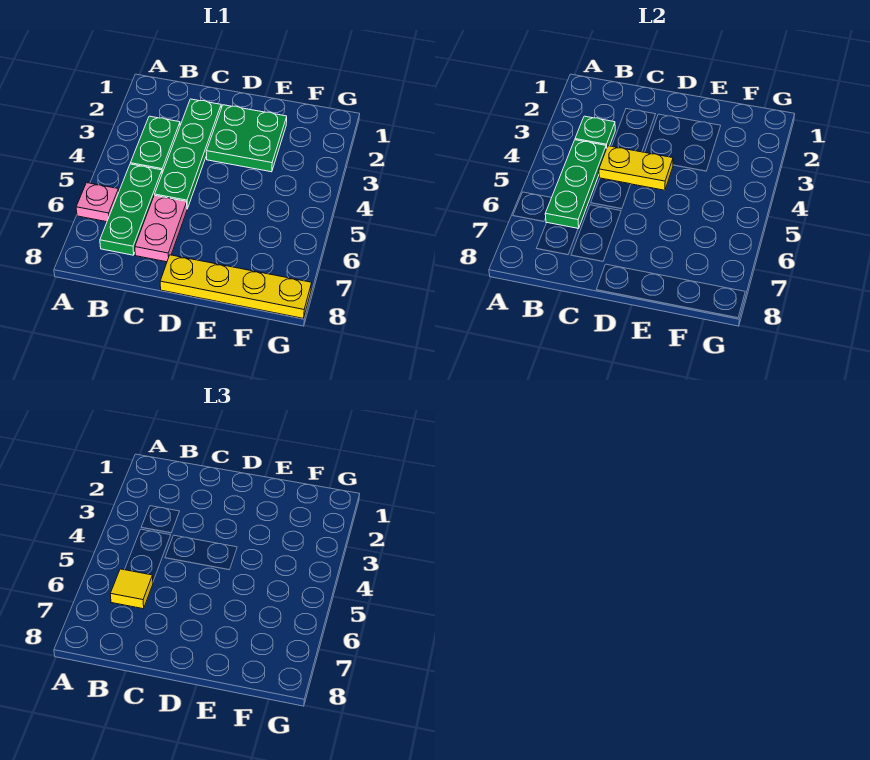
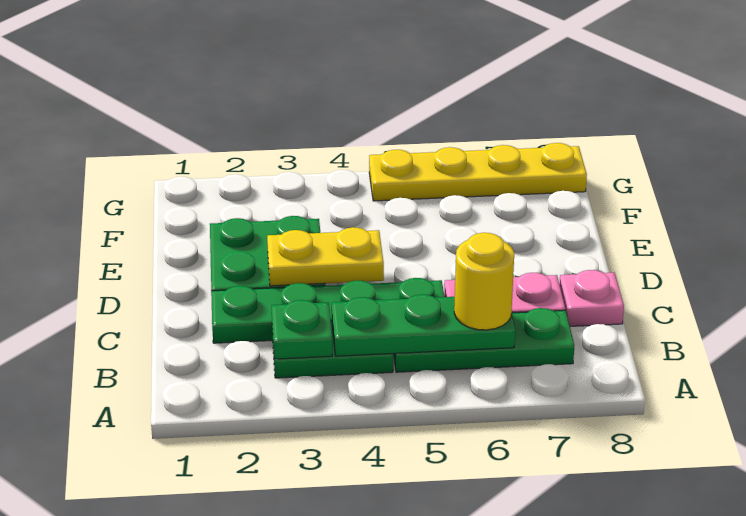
pink 1x1 plate [76,183,119,222] -> pink 1x1 plate moved to [559,270,624,326]
yellow 1x1 tile [110,569,153,609] -> yellow 1x1 round brick [454,233,514,330]
yellow 1x2 plate [599,146,673,190] -> yellow 1x2 plate turned to [267,227,384,286]
yellow 1x4 plate [160,255,312,318] -> yellow 1x4 plate turned to [369,143,587,201]

